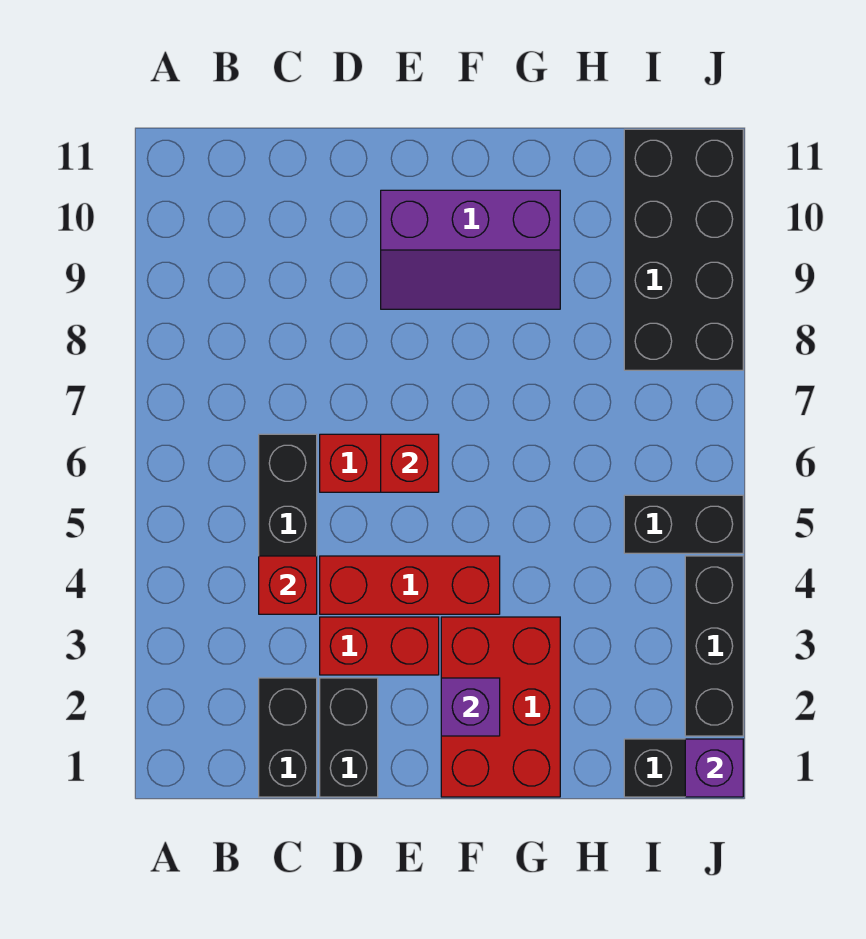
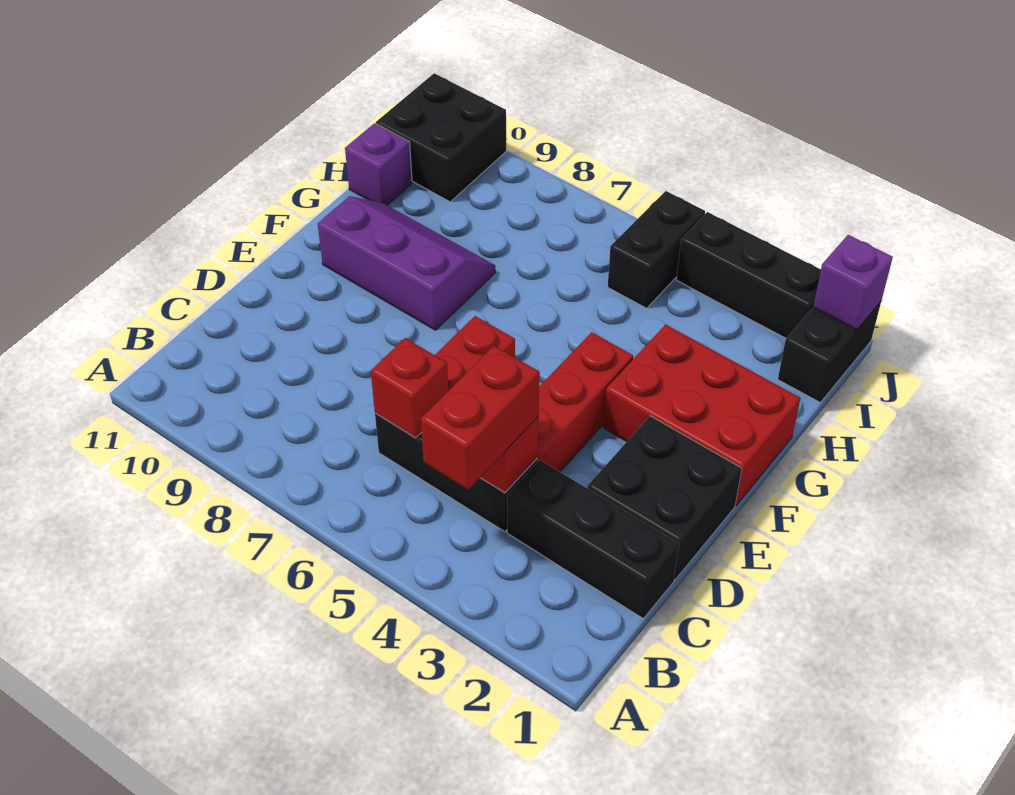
black 1x2 brick [259,678,317,797] -> black 1x3 brick [507,460,679,618]
black 1x2 brick [320,678,378,797] -> black 2x2 brick [587,416,742,579]
red 1x2 brick [320,617,439,675] -> red 1x2 brick moved to [421,346,540,490]
red 1x1 brick [381,434,439,492] -> red 1x1 brick moved to [371,338,448,438]
purple 2x3 slope [381,190,560,309] -> purple 2x3 slope turned to [318,196,495,330]
purple 1x1 brick [441,678,500,736] -> purple 1x1 brick moved to [345,123,412,205]
black 2x4 brick [624,129,743,370] -> black 2x2 brick [376,73,506,202]

